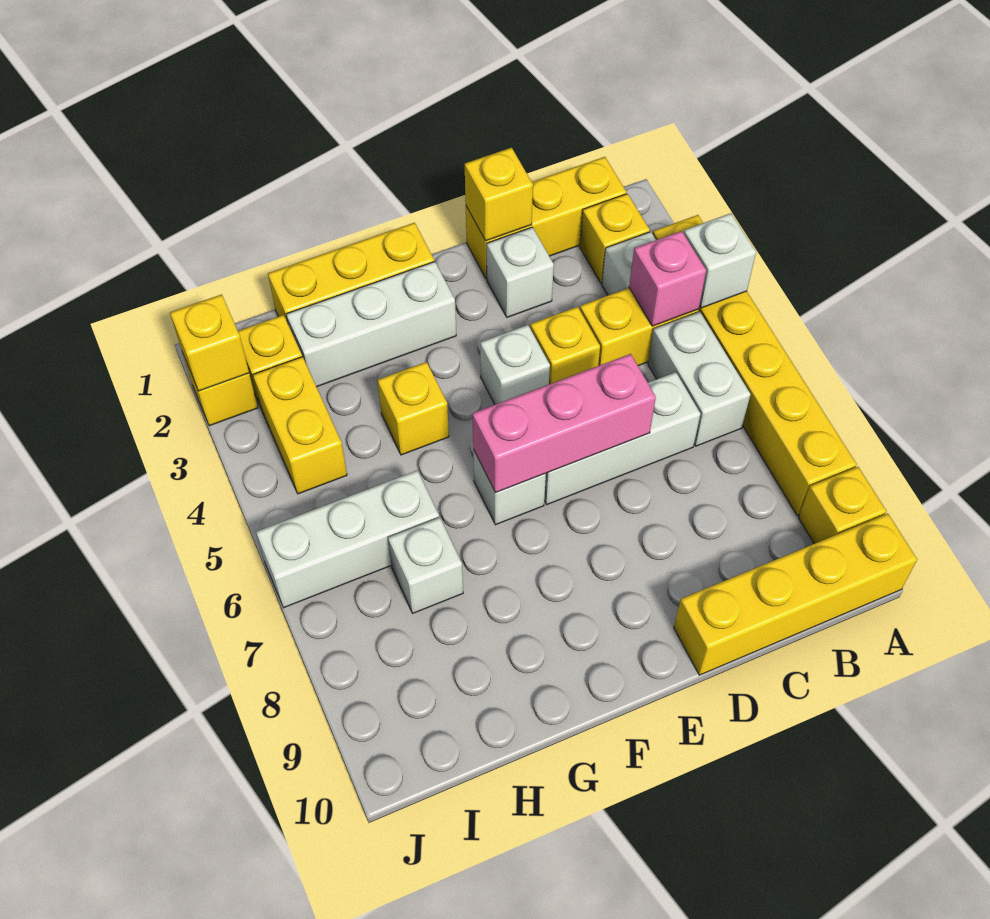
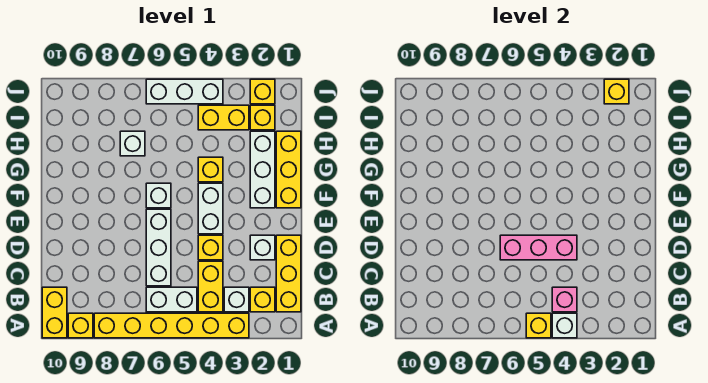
yellow 1x4 brick [674,514,917,675] -> yellow 1x2 brick [42,287,67,338]
yellow 1x1 brick [465,148,533,241] -> yellow 1x1 brick moved to [526,313,551,338]
pink 1x3 brick [472,354,656,493] -> pink 1x3 brick turned to [500,235,577,260]
white 1x1 brick [480,325,550,404] -> white 1x2 brick [198,183,223,234]
white 1x3 brick [256,470,439,608] -> white 1x3 brick turned to [146,79,223,104]

